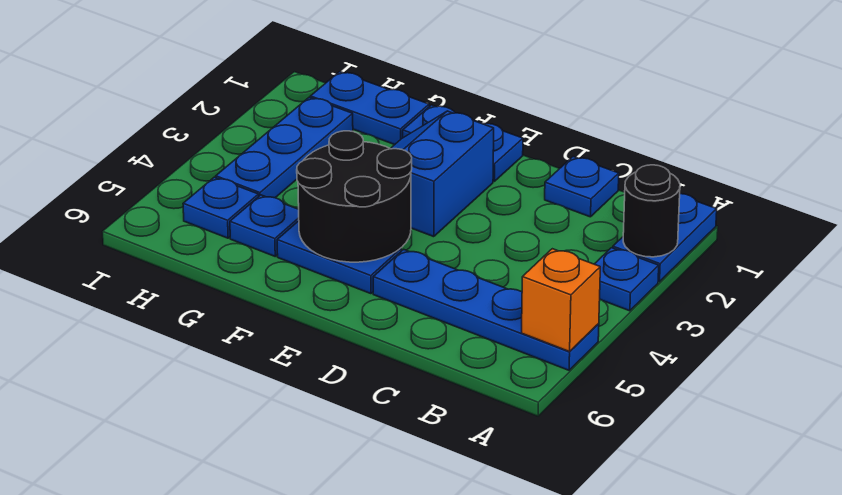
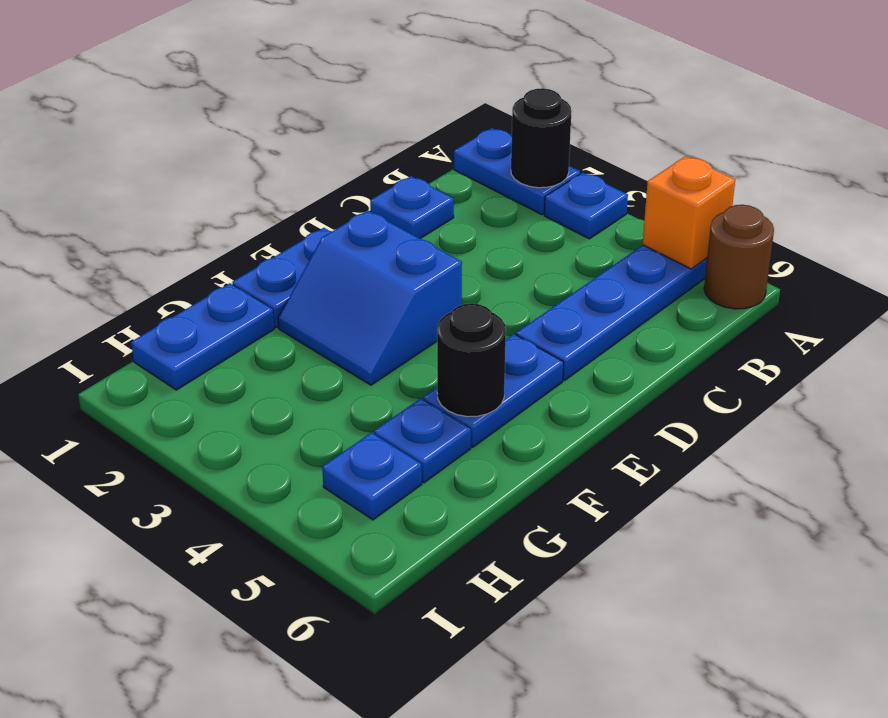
none -> brown 1x1 round brick [704,205,774,309]
black 2x2 round brick [297,131,412,262] -> black 1x1 round brick [437,303,506,417]
blue 1x3 plate [216,97,353,198] -> none

